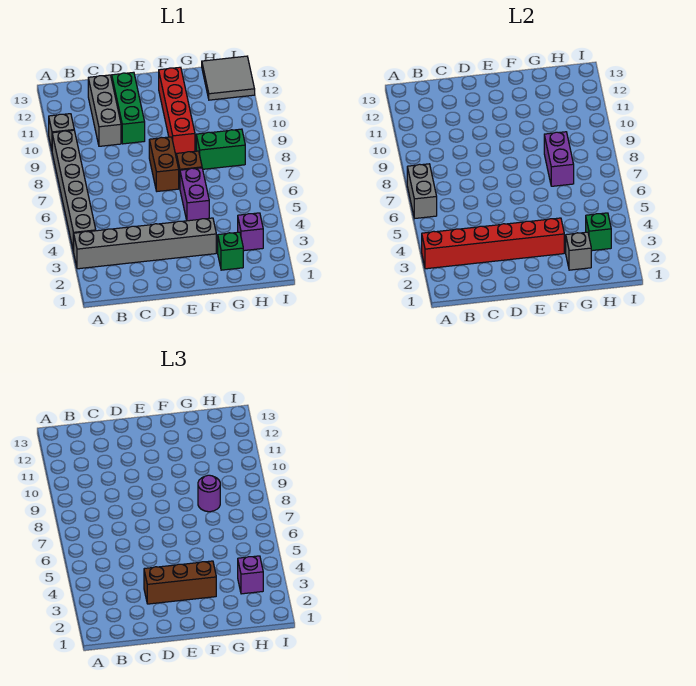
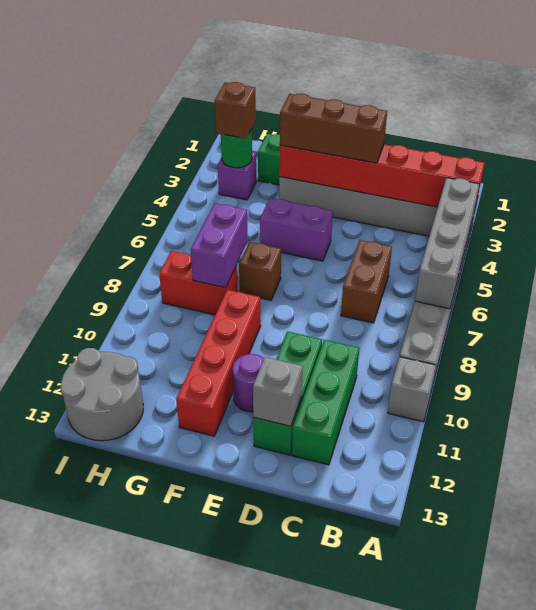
grey 1x2 brick [407,164,437,218] -> grey 1x4 brick [415,178,479,309]
grey 1x3 brick [88,75,121,146] -> green 1x3 brick [292,340,359,465]
brown 1x2 brick [149,137,179,191] -> brown 1x2 brick moved to [341,240,392,323]
purple 1x2 brick [180,168,209,221] -> purple 1x2 brick turned to [260,198,333,261]
grey 1x1 brick [566,232,591,270] -> grey 1x1 brick moved to [253,357,303,426]
green 1x2 brick [196,129,245,169] -> red 1x2 brick [159,251,238,315]
purple 1x1 round brick [198,475,220,512] -> purple 1x1 round brick moved to [232,354,264,412]
green 1x1 brick [586,213,611,251] -> green 1x1 round brick [221,129,252,168]
purple 1x1 brick [238,556,263,594] -> brown 1x1 brick [215,82,256,139]
grey 2x2 tile [202,56,255,100] -> grey 2x2 round brick [60,348,143,441]

